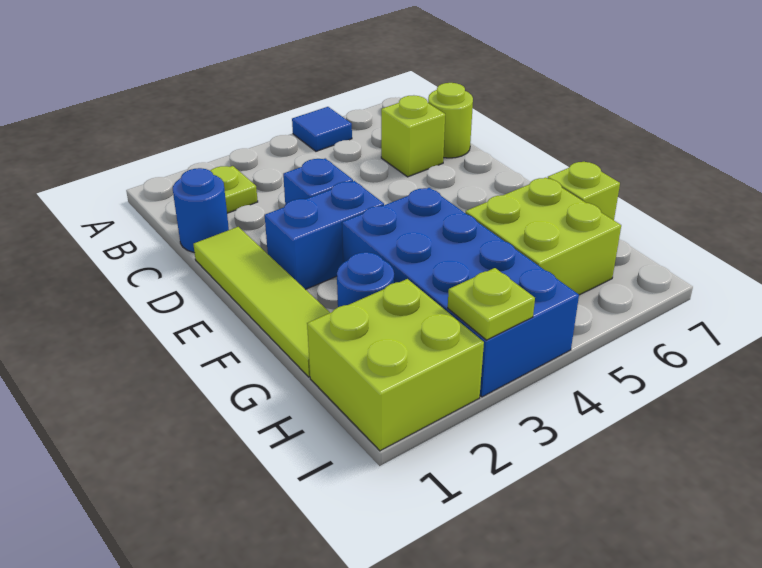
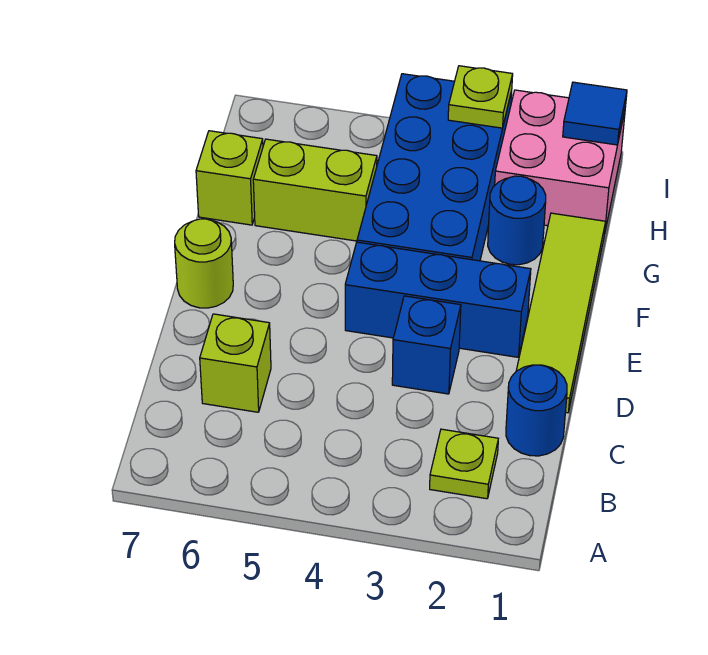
blue 1x1 tile [292,107,352,151] -> blue 1x1 tile moved to [563,82,627,145]
lime 1x1 round brick [428,83,473,158] -> lime 1x1 round brick moved to [175,219,233,308]
blue 1x2 brick [265,181,384,290] -> blue 1x3 brick [345,242,531,357]
lime 2x2 brick [465,178,621,295] -> lime 1x2 brick [253,139,377,241]
lime 2x2 brick [307,279,484,451] -> pink 2x2 brick [495,90,625,230]

